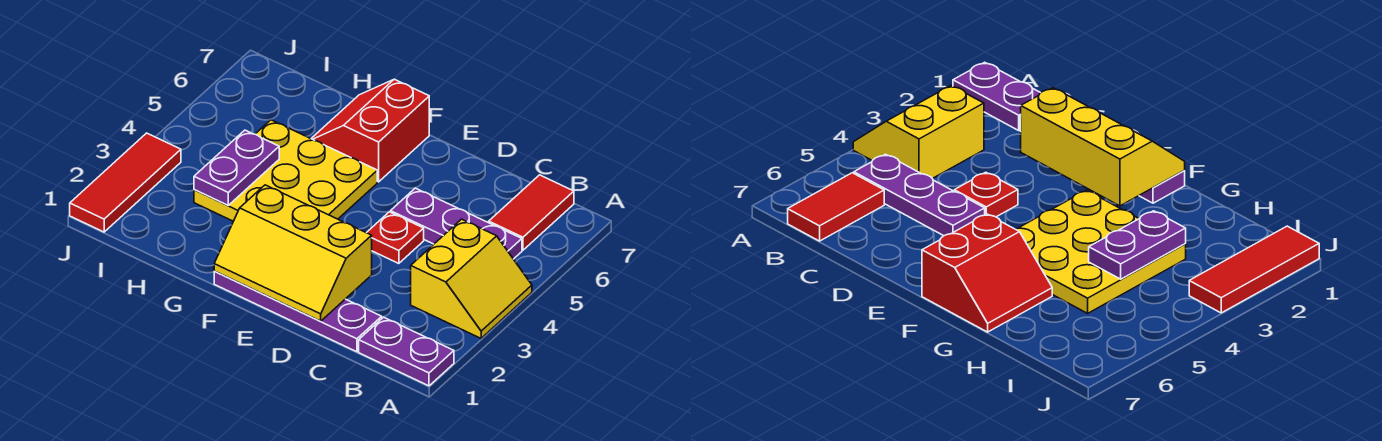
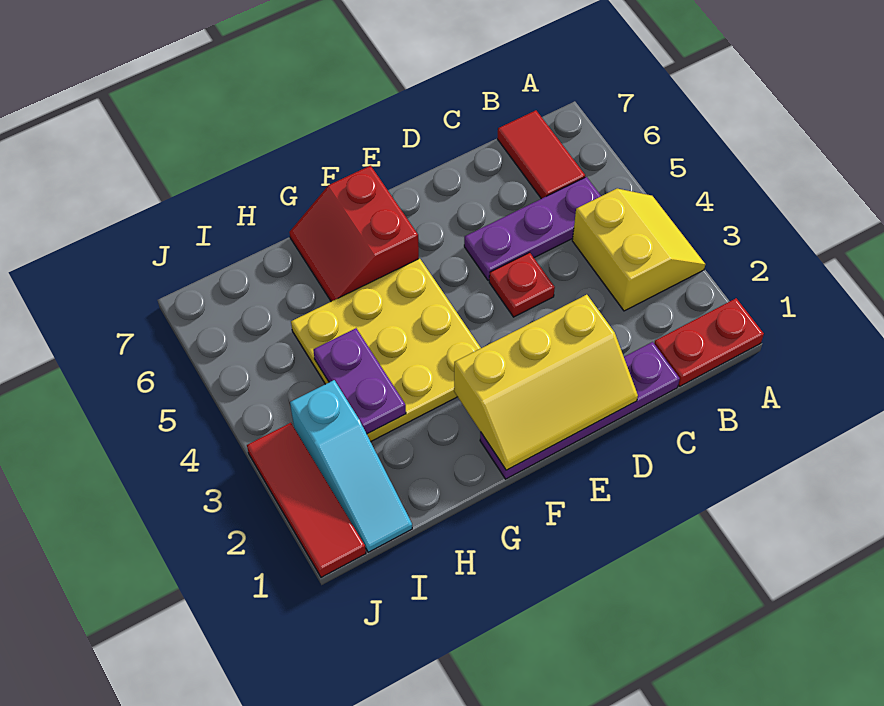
purple 1x2 plate [359,317,454,386] -> red 1x2 plate [654,298,764,386]
none -> cyan 1x3 slope [290,380,412,552]

